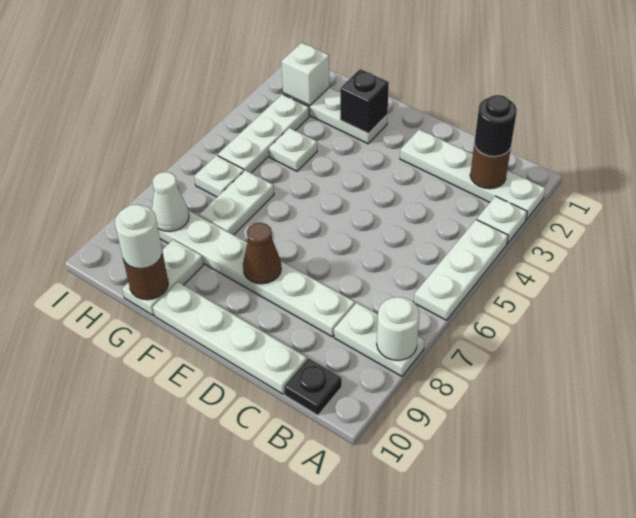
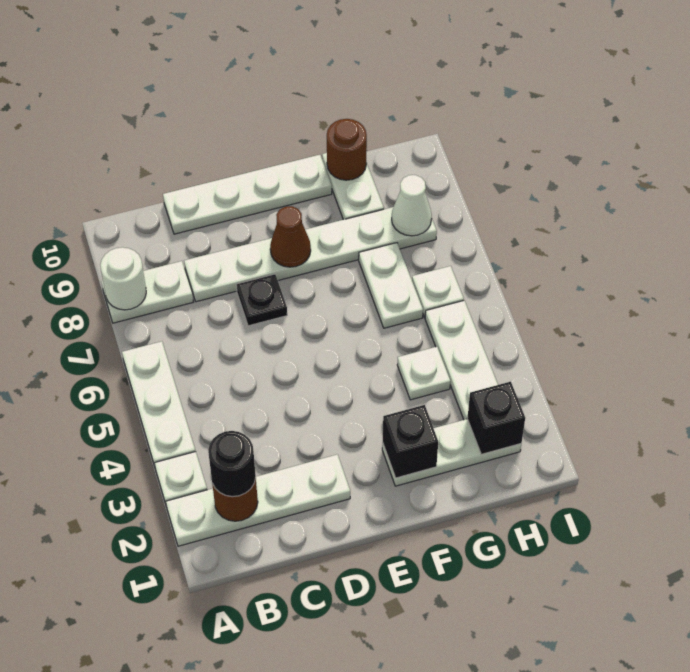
black 1x1 plate [284,358,342,415] -> black 1x1 plate moved to [236,274,287,326]
white 1x1 round brick [115,204,162,269] -> none
white 1x1 brick [282,43,329,106] -> black 1x1 brick [467,382,525,454]

